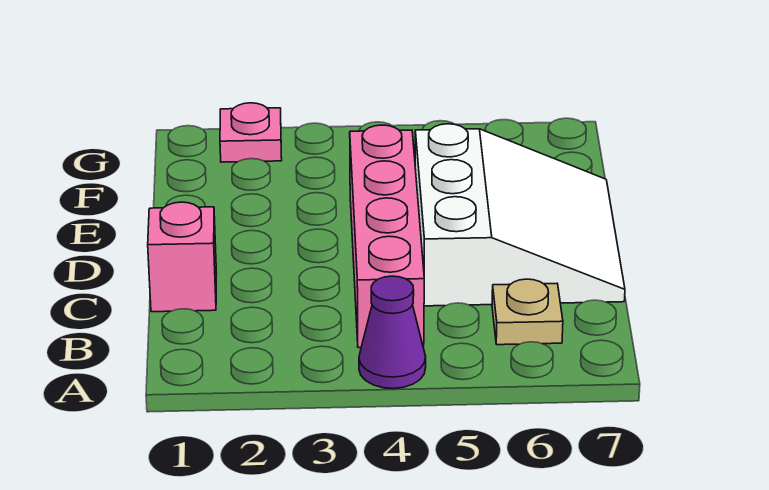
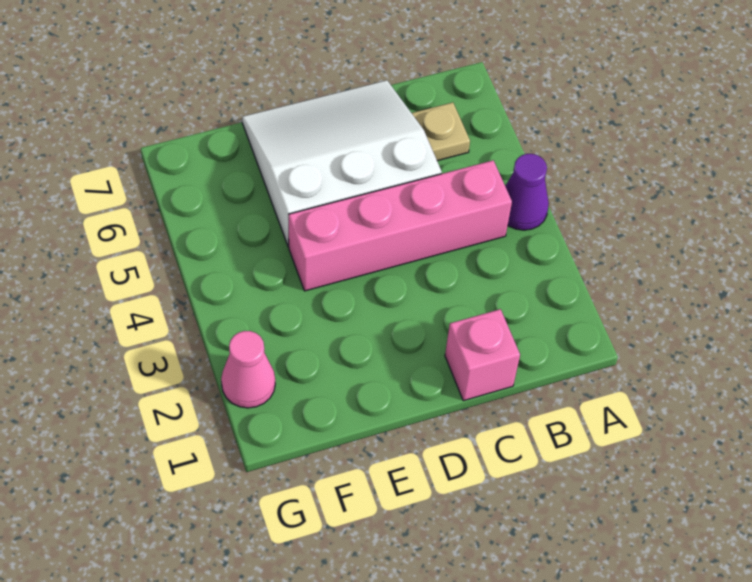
pink 1x1 plate [220,103,282,162] -> pink 1x1 cone [221,331,275,408]

